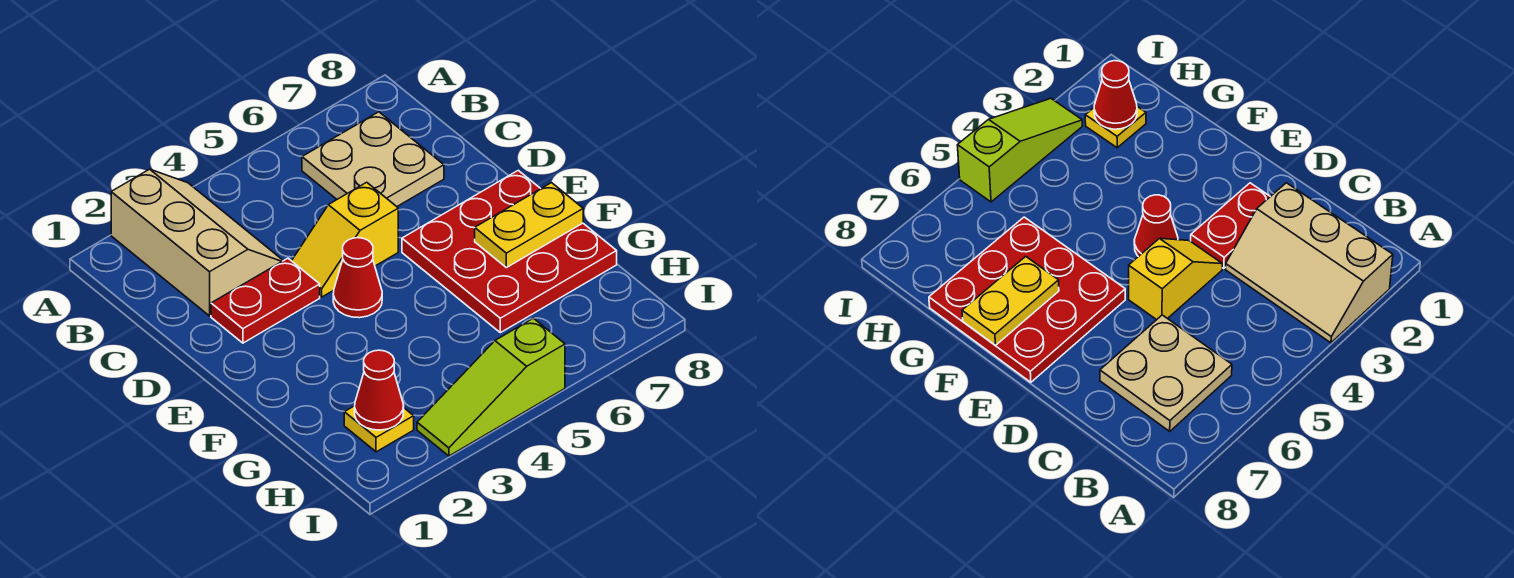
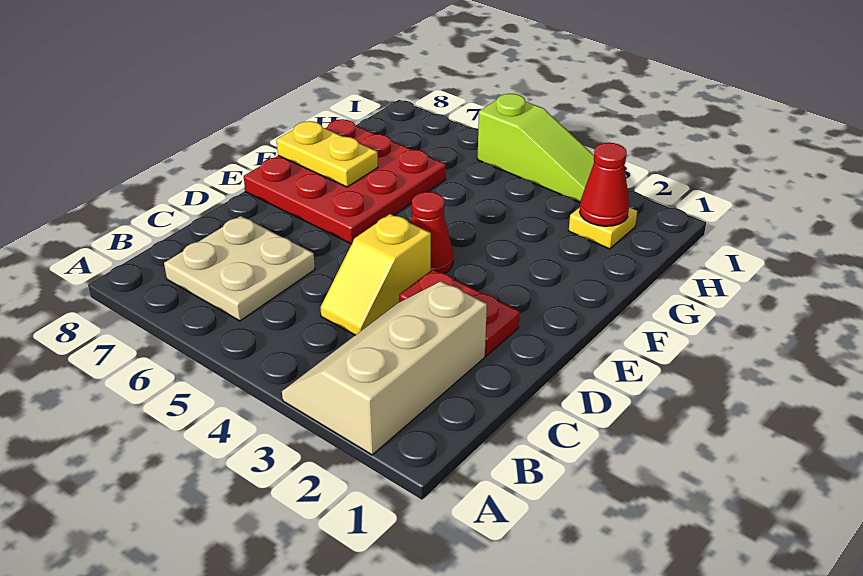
yellow 1x2 slope [292,182,398,297] -> yellow 1x2 slope turned to [321,214,431,335]

